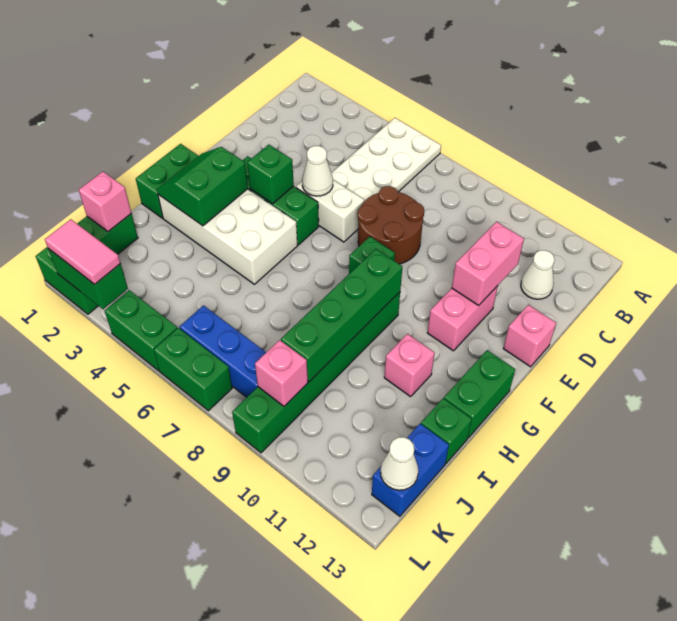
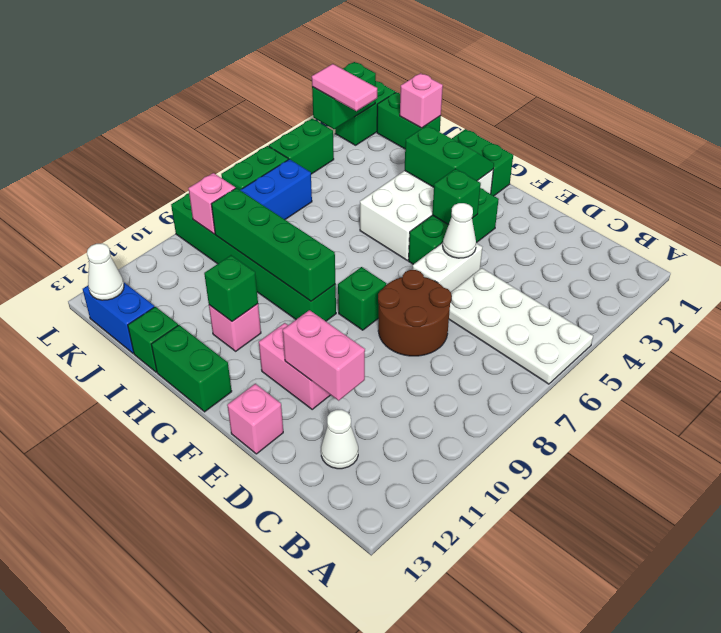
none -> green 1x1 brick [204,255,258,321]
pink 1x2 tile [45,219,121,284] -> pink 1x2 tile turned to [312,64,377,111]

